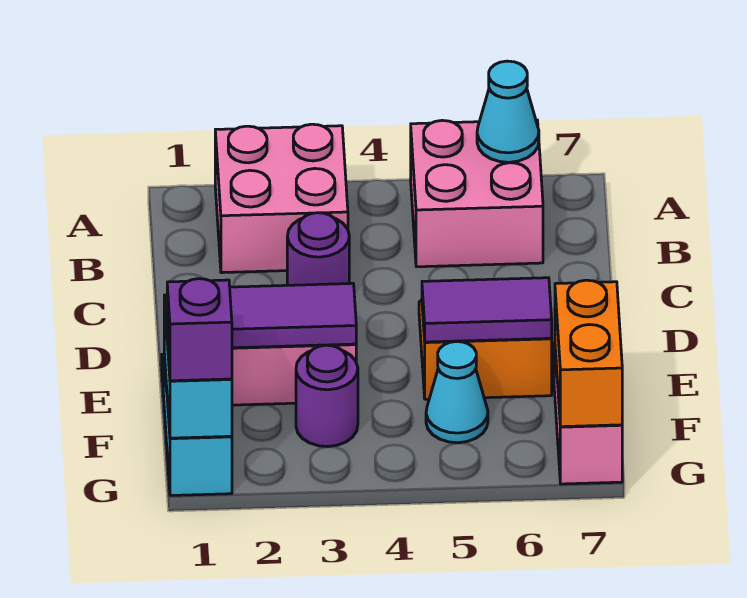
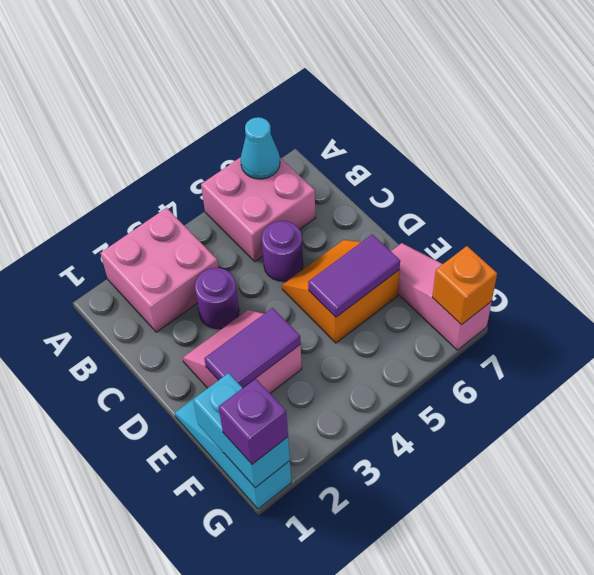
purple 1x1 round brick [296,345,358,447] -> purple 1x1 round brick moved to [262,221,303,281]
cyan 1x1 cone [426,342,488,443] -> none
orange 1x2 brick [555,280,622,427] -> orange 1x1 brick [432,246,497,325]

